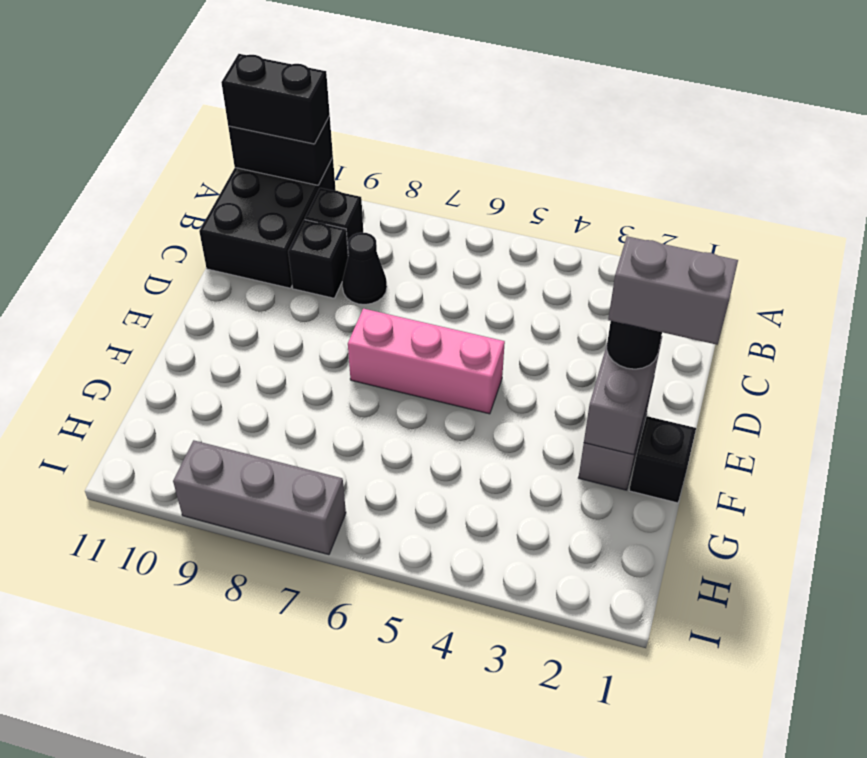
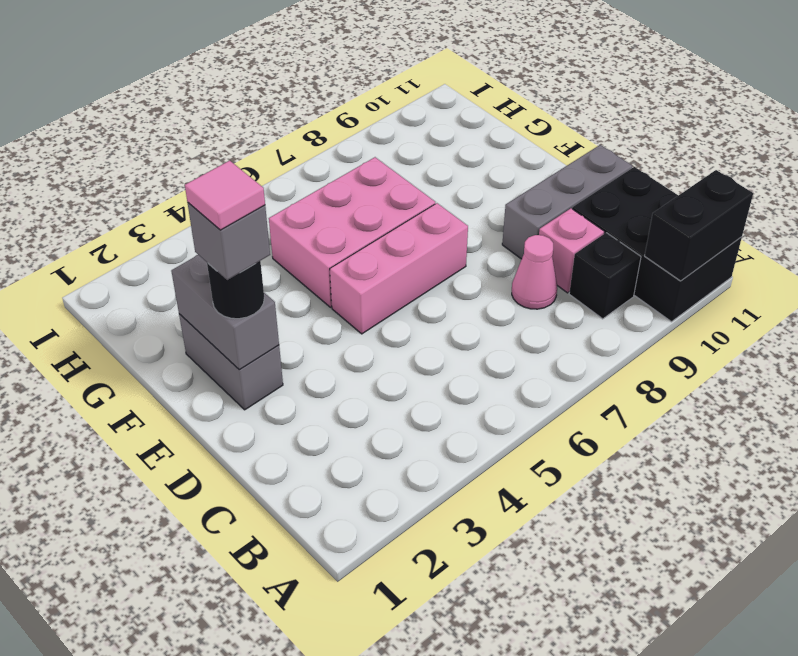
black 1x2 brick [221,54,330,144] -> none
black 1x1 cone [342,232,387,304] -> pink 1x1 cone [512,235,557,309]
black 1x1 brick [288,220,348,298] -> pink 1x1 brick [539,208,604,293]
grey 1x2 brick [608,236,738,345] -> grey 1x1 brick [188,203,270,280]
none -> pink 1x1 tile [185,161,265,230]
black 1x1 brick [629,416,696,503] -> none
none -> pink 2x3 brick [269,157,435,307]
grey 1x3 brick [173,440,346,555] -> grey 1x3 brick moved to [502,145,632,259]

